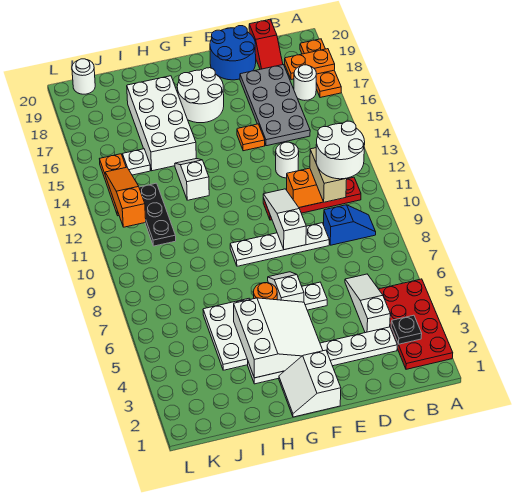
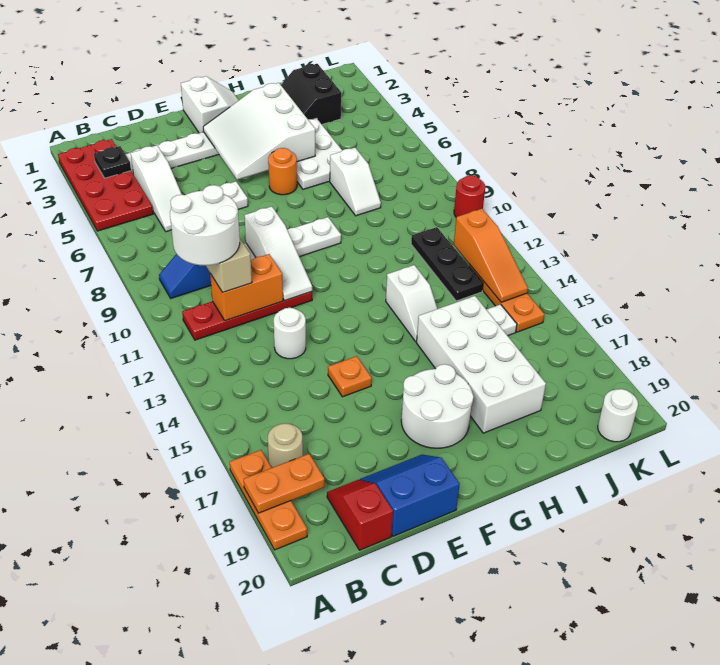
white 1x1 round brick [294,65,316,100] -> tan 1x1 round brick [268,423,303,468]
grey 2x4 plate [240,65,310,146] -> none
blue 2x2 round brick [210,26,256,80] -> blue 2x2 slope [360,455,460,536]
white 1x2 slope [268,272,304,302] -> white 1x2 slope moved to [330,148,381,216]
none -> black 2x2 slope [281,64,341,124]
none -> red 1x1 round brick [454,175,485,217]

